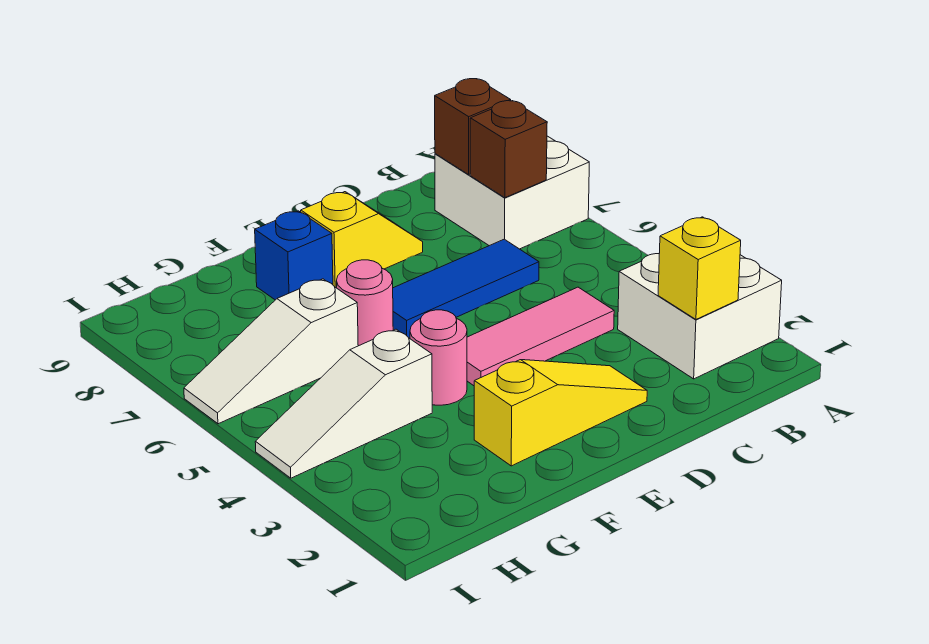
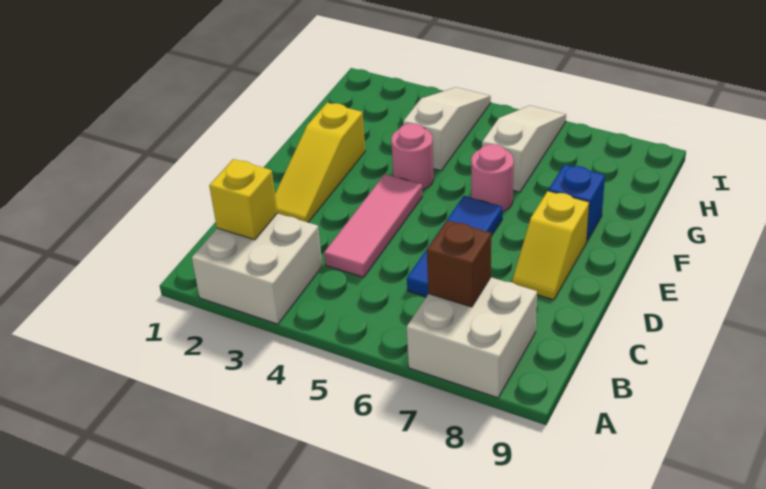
brown 1x1 brick [435,79,511,174] -> none

